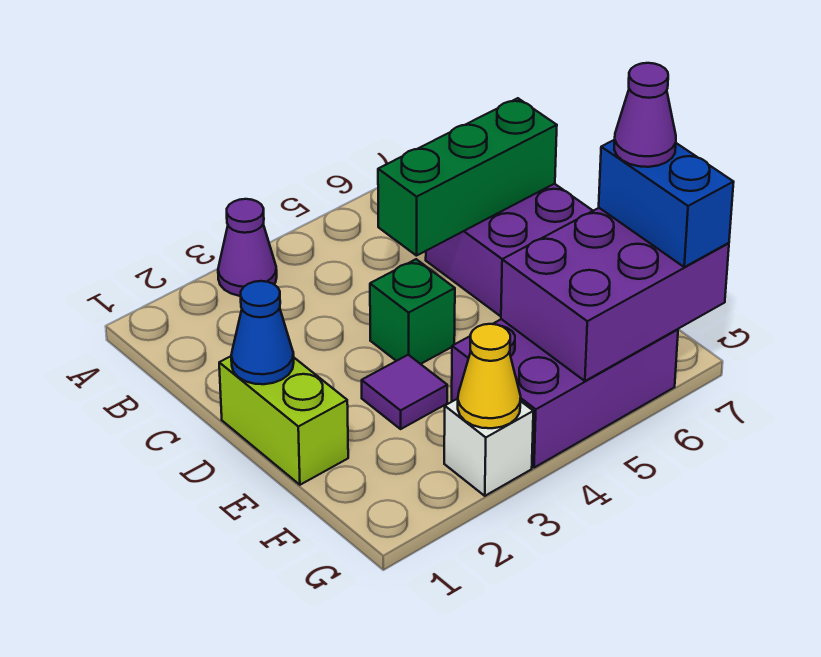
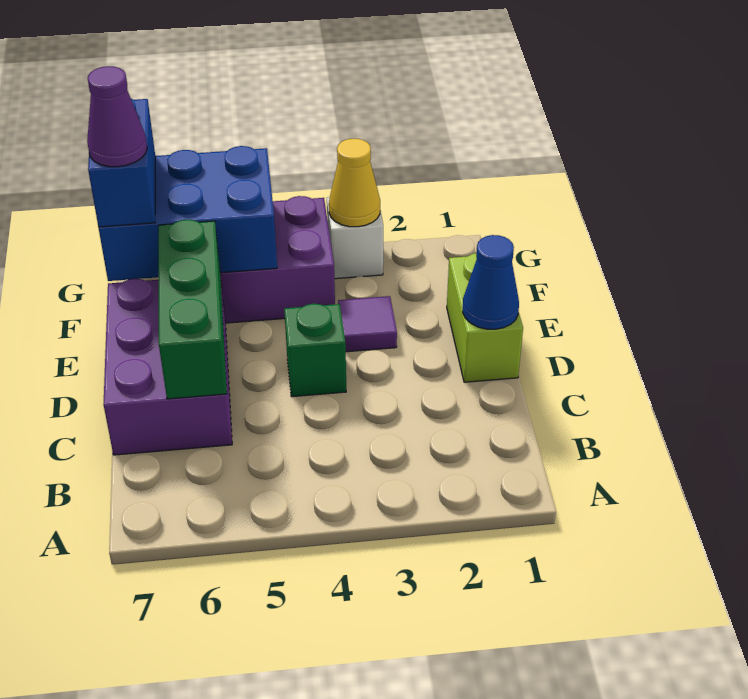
purple 1x1 cone [218,199,277,296] -> none
green 1x3 brick [378,98,557,256] -> green 1x3 brick turned to [158,220,227,399]
purple 2x3 brick [501,208,729,381] -> blue 2x3 brick [98,146,277,281]

